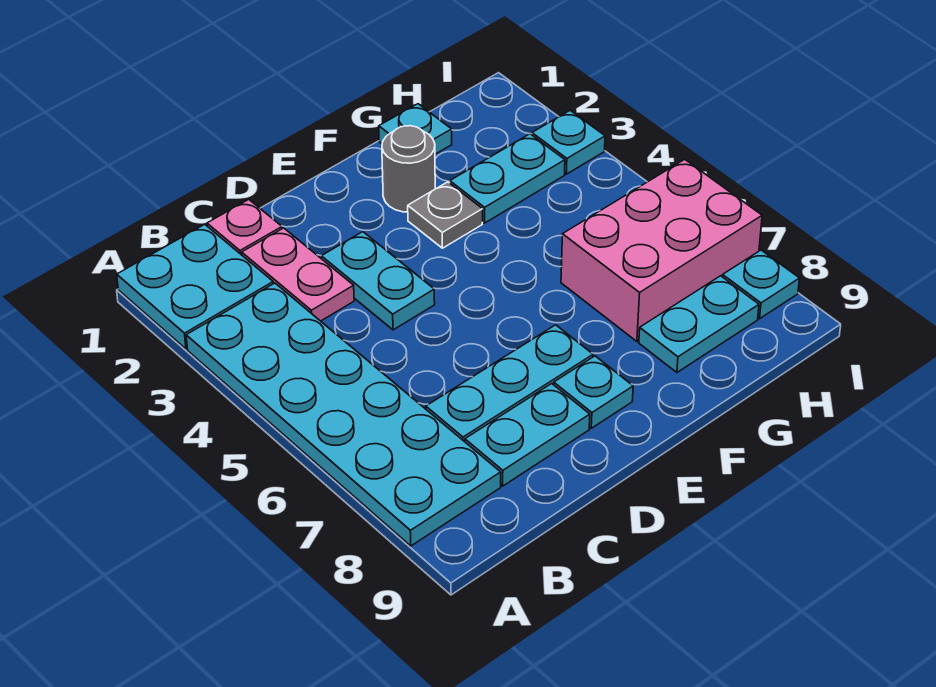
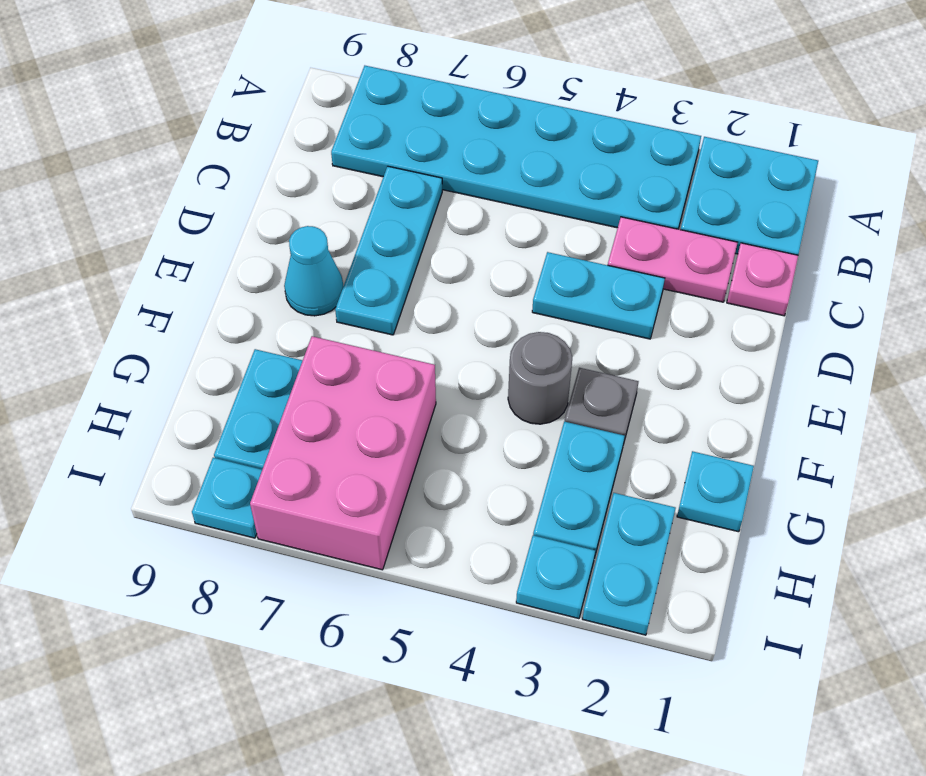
cyan 1x2 plate [465,384,590,486] -> cyan 1x2 plate moved to [583,493,676,635]
cyan 1x1 plate [554,356,633,428] -> cyan 1x1 cone [284,226,343,316]
grey 1x1 round brick [382,126,435,212] -> grey 1x1 round brick moved to [508,332,572,424]

